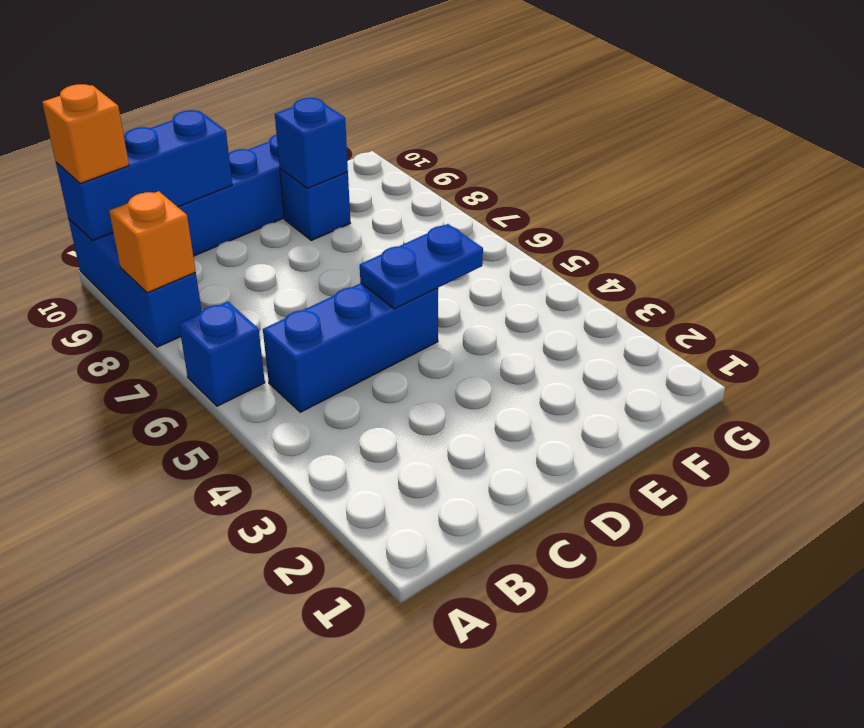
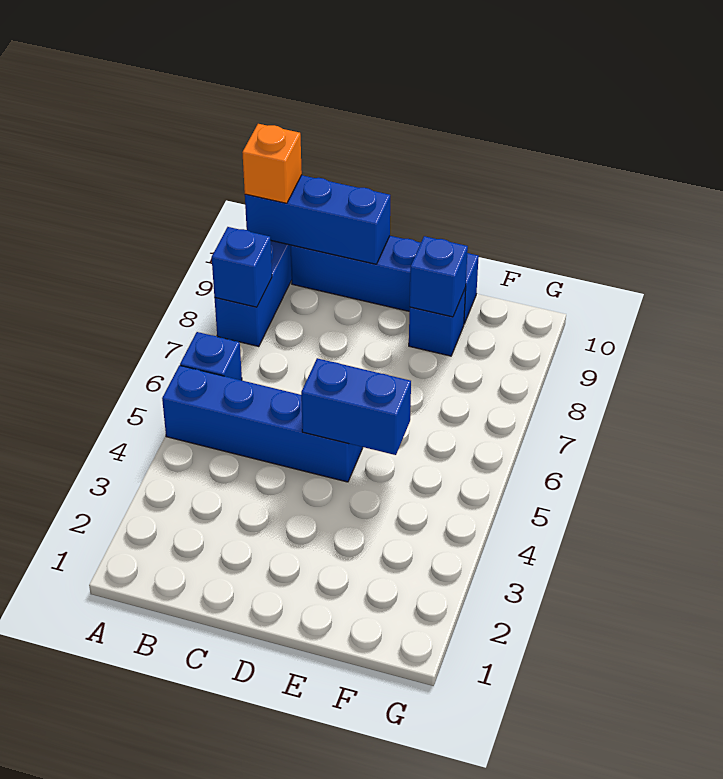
orange 1x1 brick [109,191,196,293] -> blue 1x1 brick [212,227,272,307]
blue 1x3 brick [263,283,438,412] -> blue 1x4 brick [162,365,363,482]
blue 1x2 plate [360,224,483,309] -> blue 1x2 brick [301,358,411,455]

